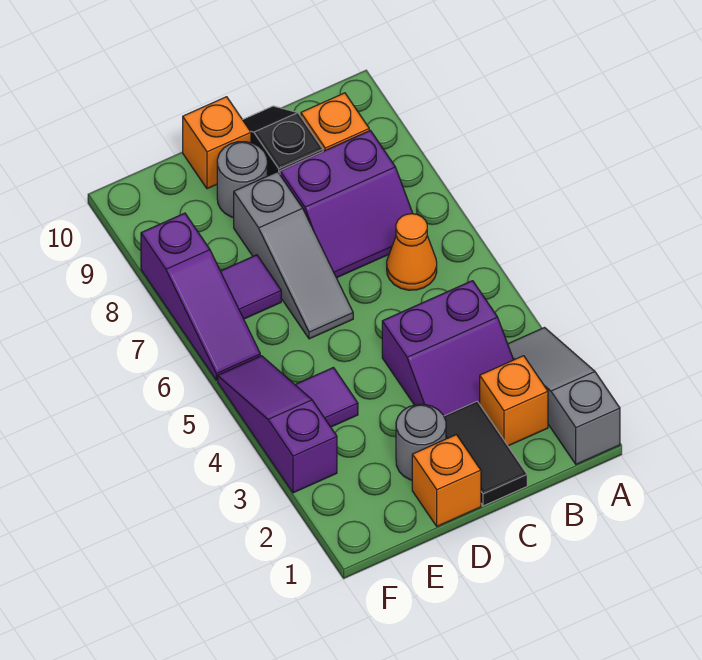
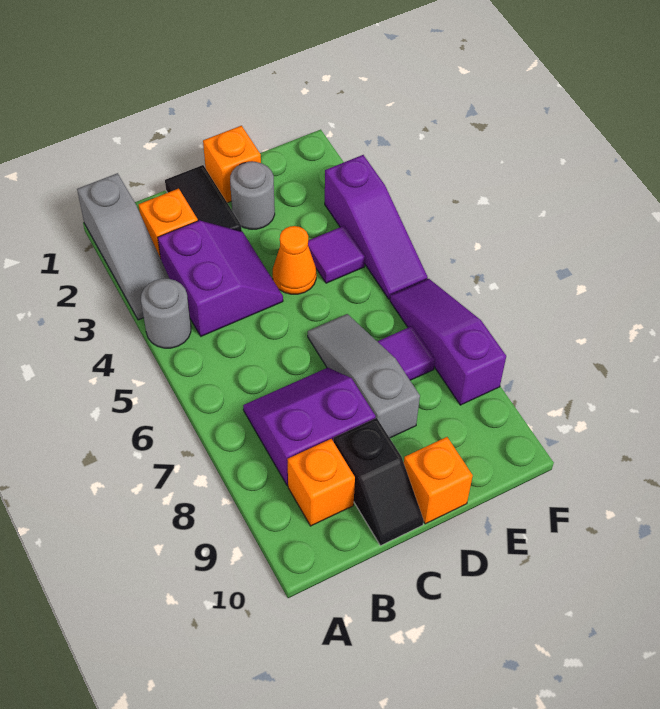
purple 2x2 slope [382,281,513,416] -> purple 2x2 slope turned to [158,220,283,336]
orange 1x1 cone [387,214,437,290] -> orange 1x1 cone moved to [273,226,316,294]
grey 1x1 round brick [217,142,267,218] -> grey 1x1 round brick moved to [141,279,191,348]

